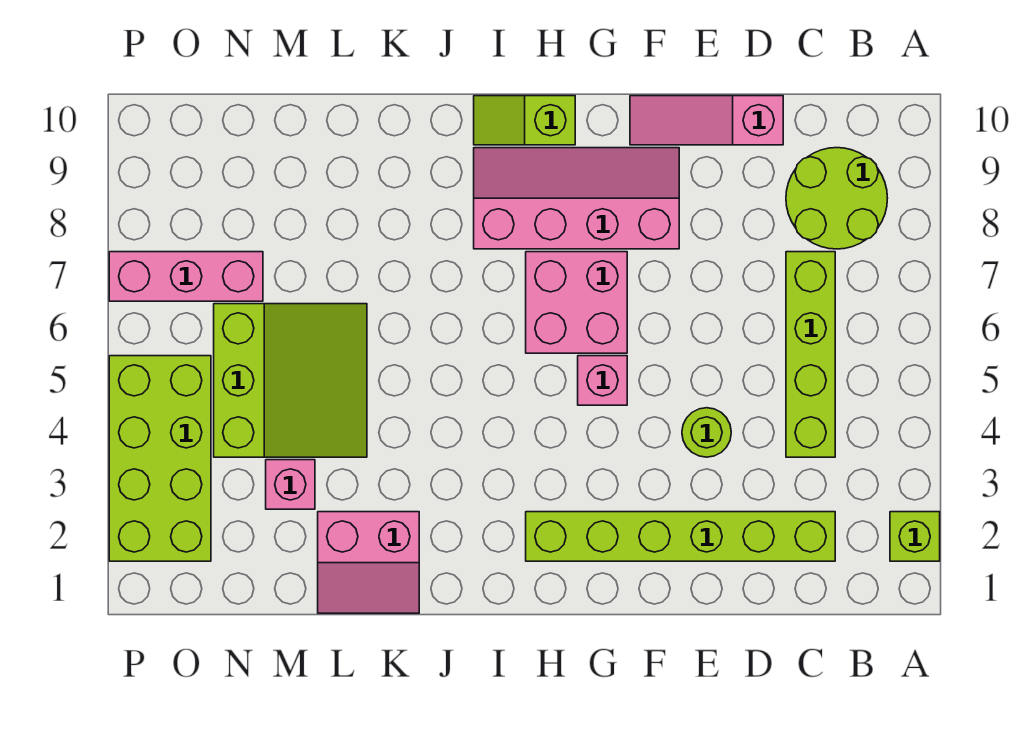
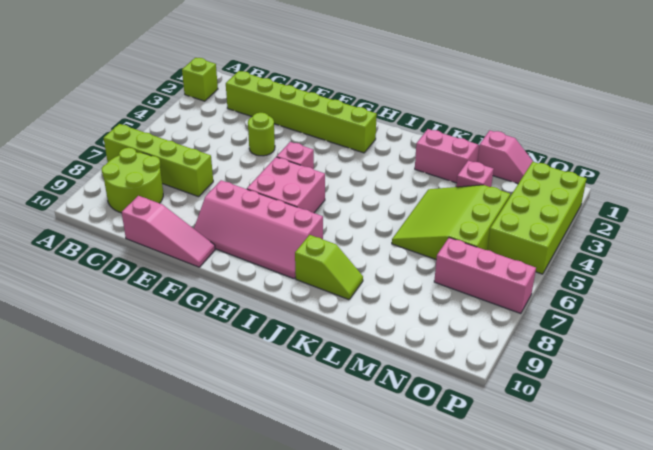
lime 1x4 brick [786,252,835,457] -> lime 1x4 brick turned to [104,124,213,197]
lime 1x2 slope [474,96,575,145] -> lime 1x2 slope moved to [295,235,363,300]
none -> pink 1x2 slope [478,130,533,184]

